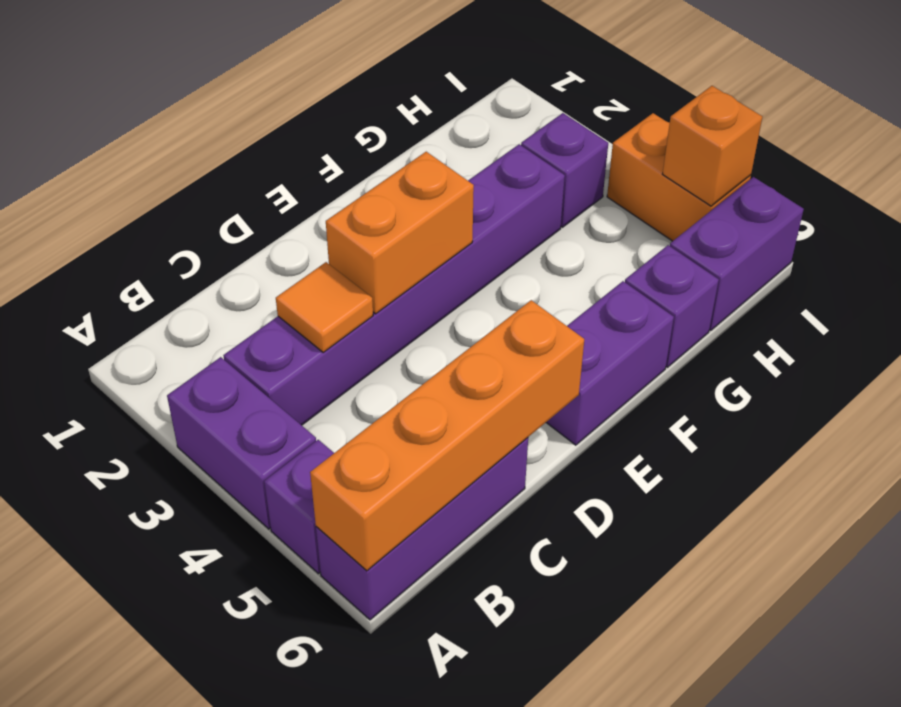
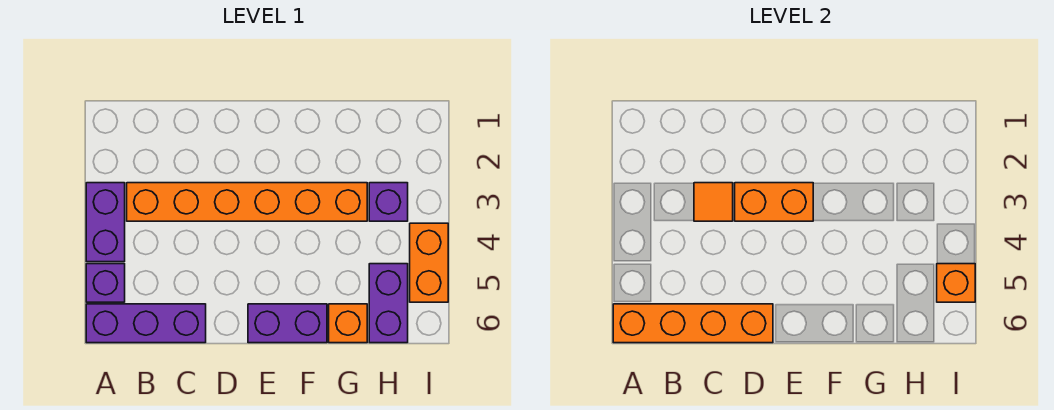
purple 1x6 brick [224,144,565,425] -> orange 1x6 brick [127,183,367,221]
purple 1x1 brick [625,245,719,367] -> orange 1x1 brick [329,304,367,343]
purple 1x2 brick [670,177,804,331] -> purple 1x2 brick turned to [369,264,408,343]

